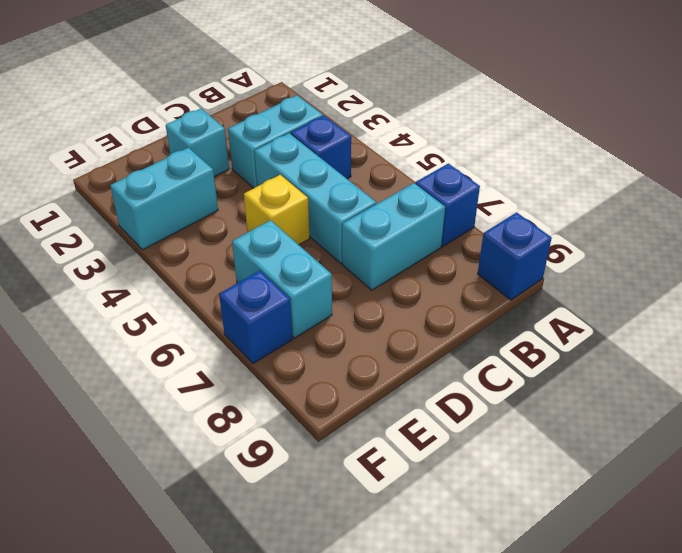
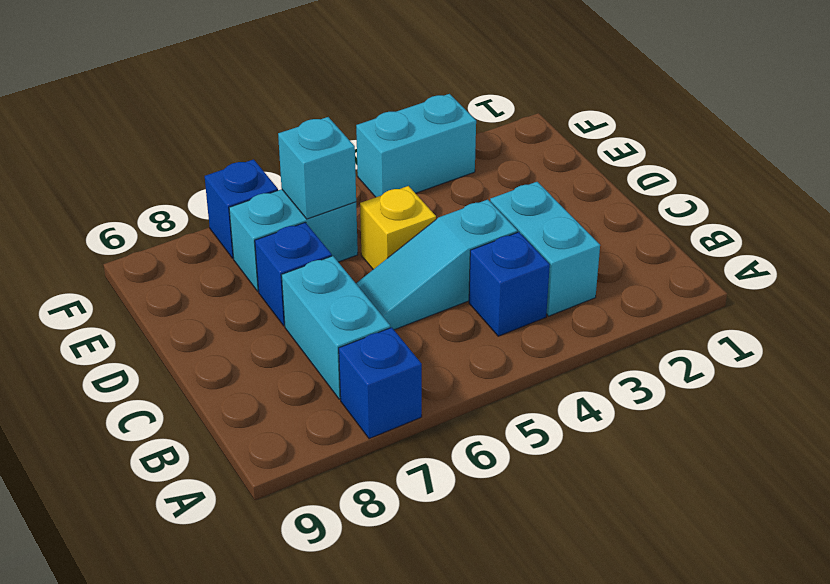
blue 1x1 brick [478,212,552,300] -> blue 1x1 brick moved to [255,222,332,326]
cyan 1x3 brick [254,133,376,263] -> cyan 1x3 slope [356,200,517,330]
cyan 1x1 brick [166,109,229,177] -> cyan 1x1 brick moved to [278,117,356,219]
cyan 1x2 brick [110,148,218,250] -> cyan 1x2 brick turned to [356,94,476,197]

